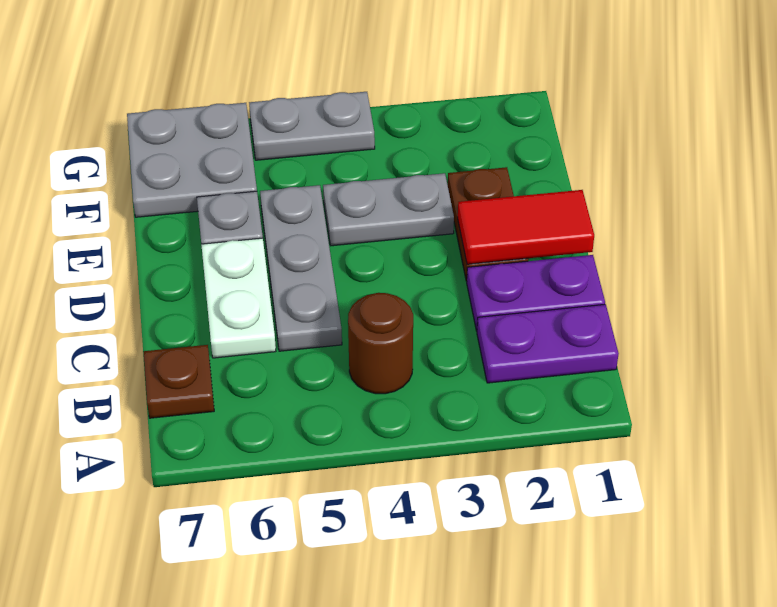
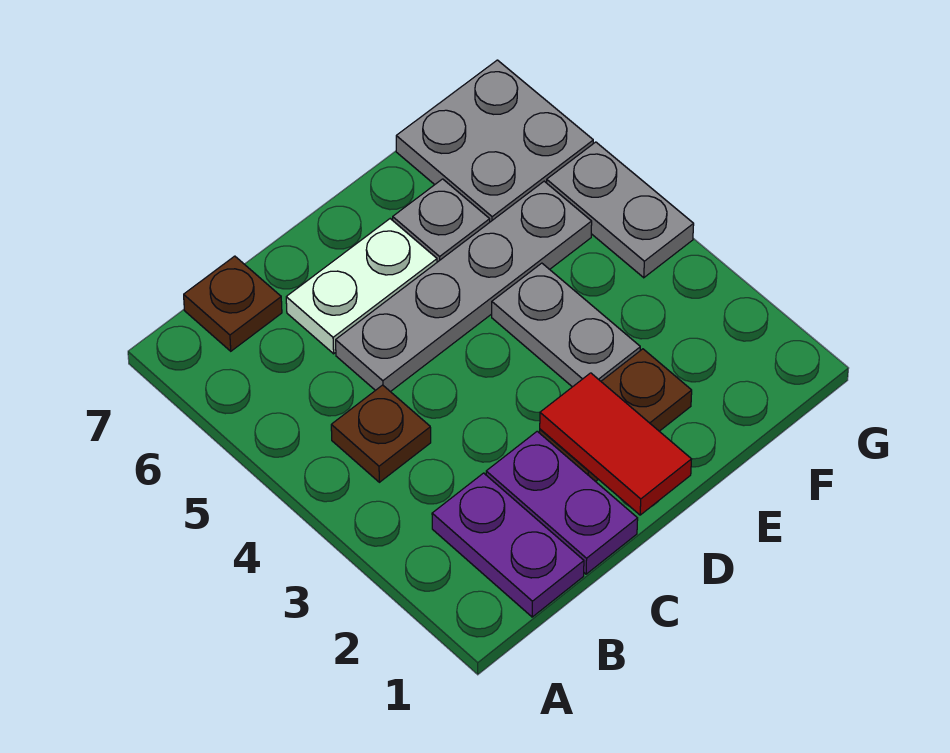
brown 1x1 round brick [348,293,413,394] -> brown 1x1 plate [331,385,431,482]
grey 1x3 plate [260,185,342,351] -> grey 1x4 plate [336,181,592,392]

